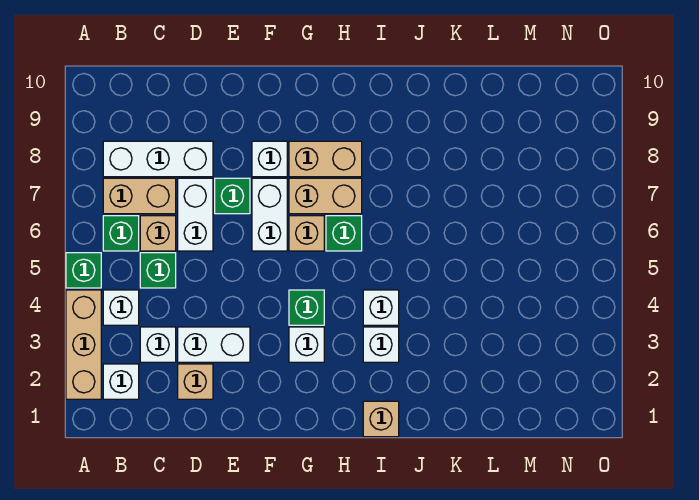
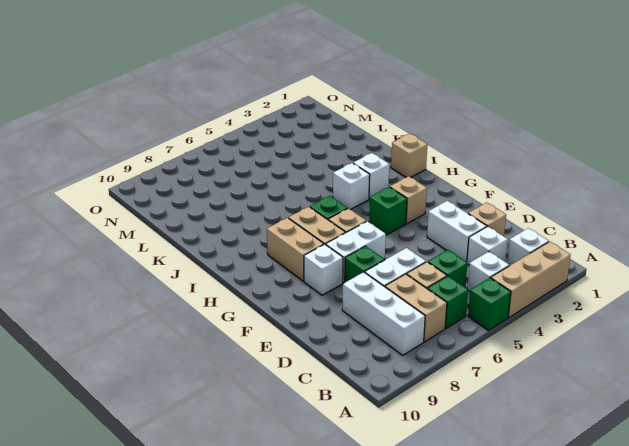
white 1x1 brick [289,327,324,362] -> tan 1x1 brick [390,176,427,224]

